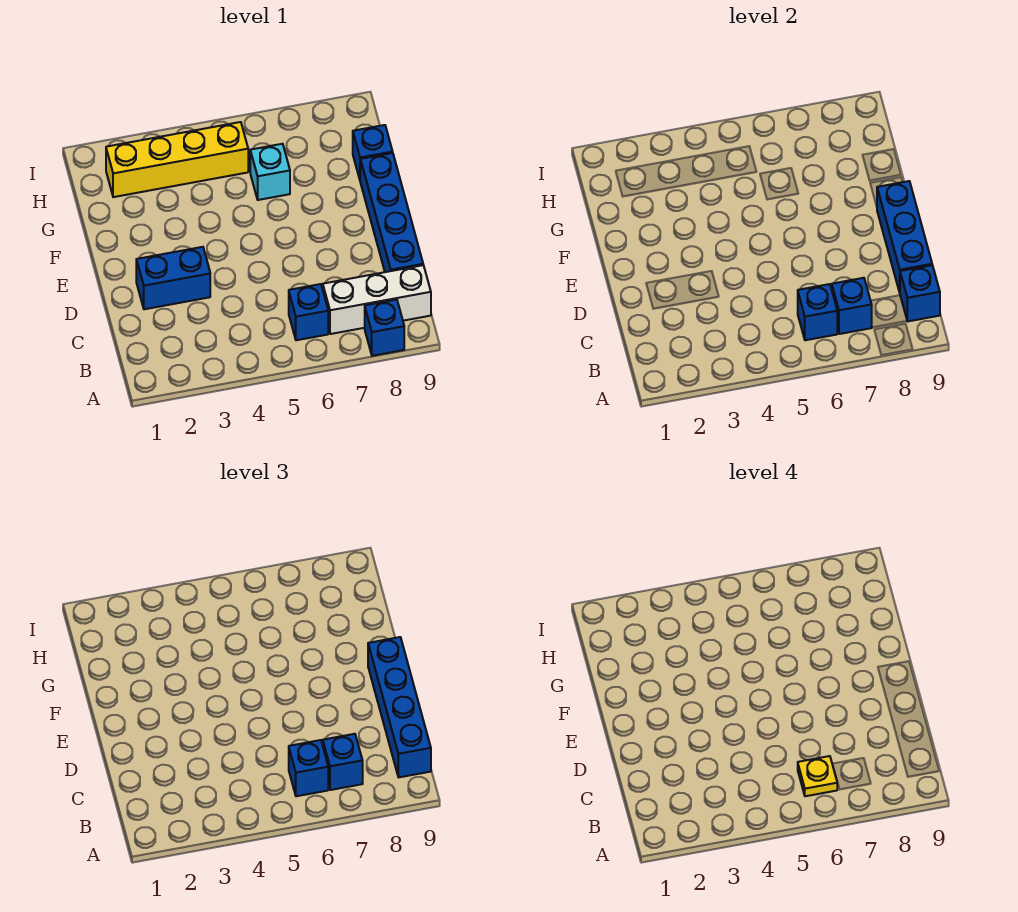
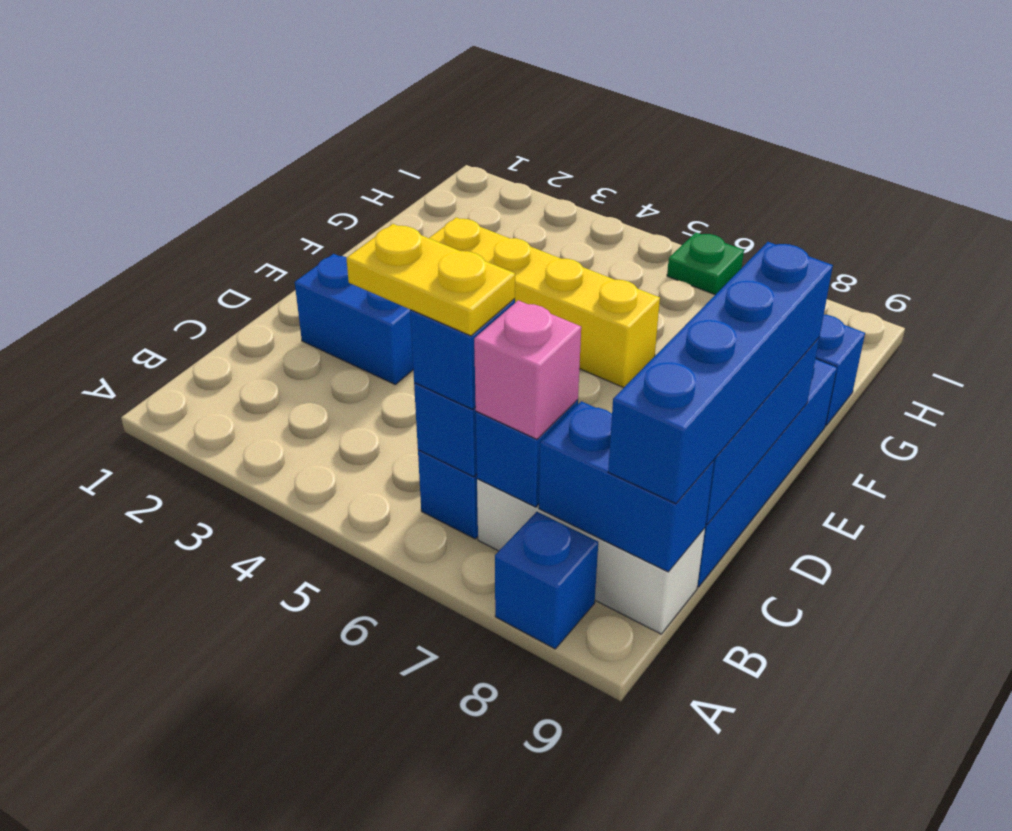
yellow 1x1 plate [798,756,837,796] -> yellow 1x2 plate [346,224,515,336]
blue 1x1 brick [323,734,363,790] -> pink 1x1 brick [474,300,581,439]
blue 1x1 brick [900,265,940,321] -> blue 1x2 brick [539,401,714,572]
cyan 1x1 brick [250,144,290,200] -> none
yellow 1x4 brick [106,122,248,197] -> yellow 1x4 brick moved to [429,217,660,388]
none -> green 1x1 plate [667,233,744,295]

